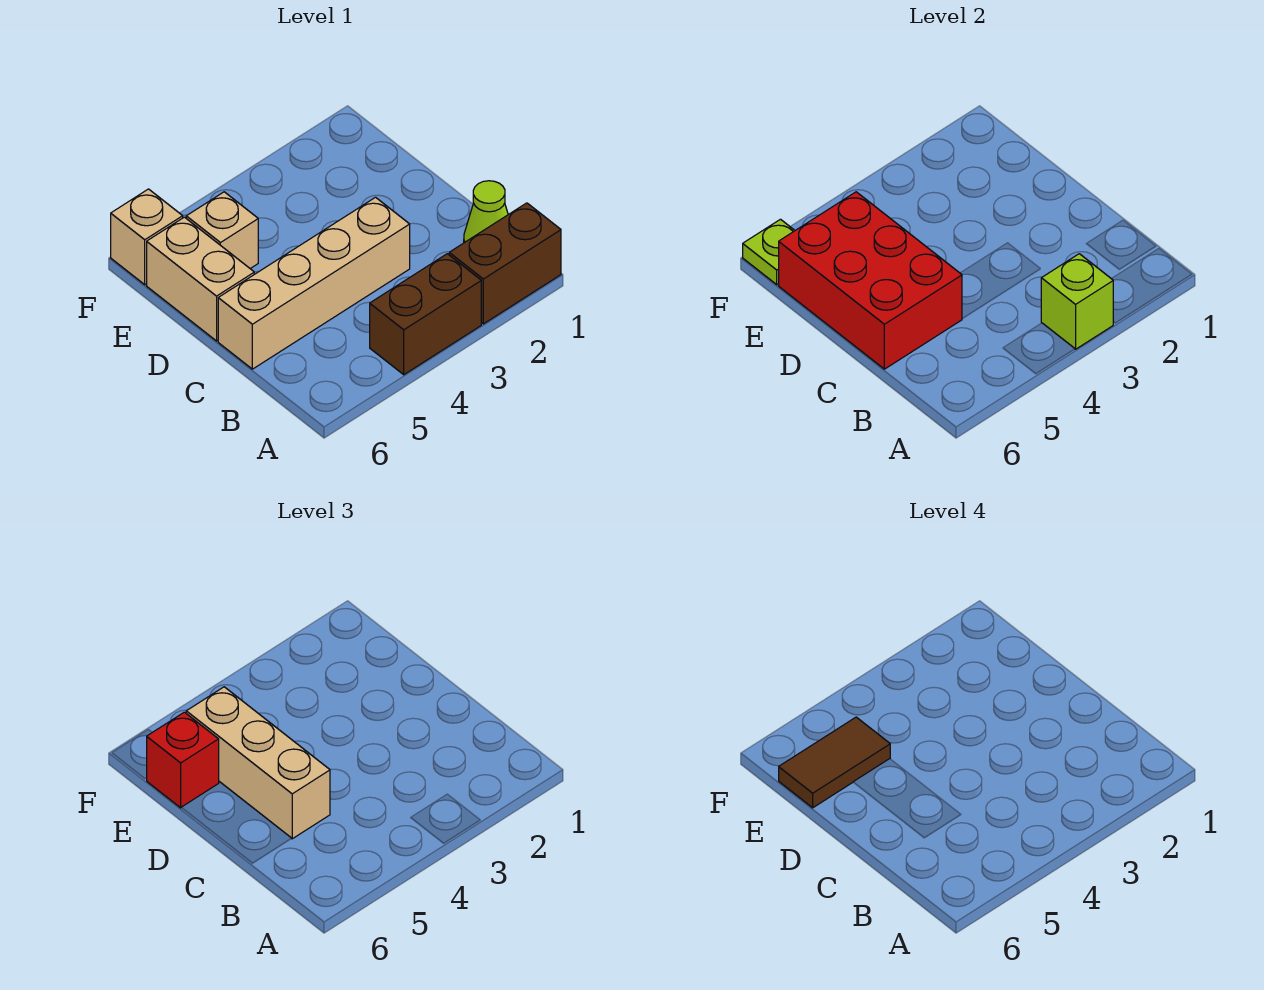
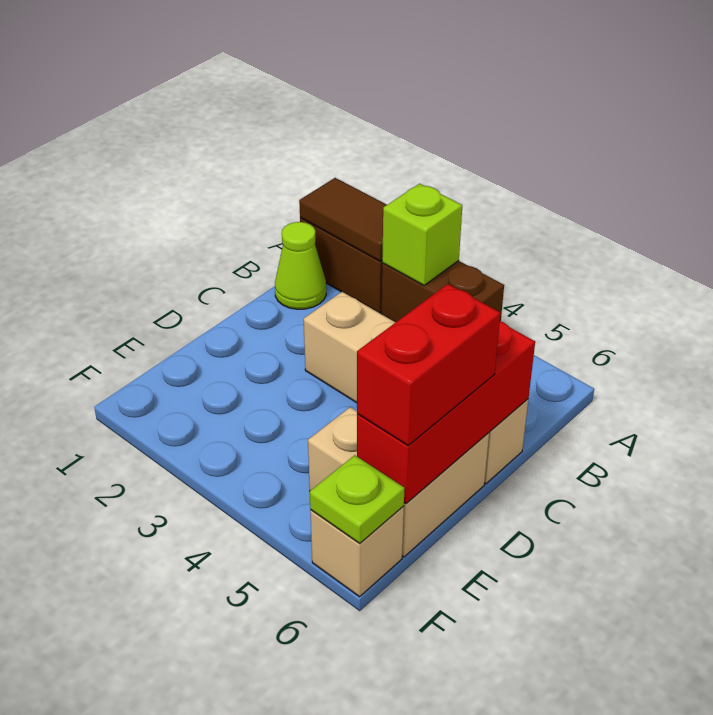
red 2x3 brick [779,192,962,369] -> red 1x3 brick [357,321,535,504]
tan 1x3 brick [186,687,330,839] -> none
brown 1x2 tile [779,717,890,808] -> brown 1x2 tile moved to [299,178,387,261]
red 1x1 brick [147,712,219,808] -> red 1x2 brick [357,284,500,446]

